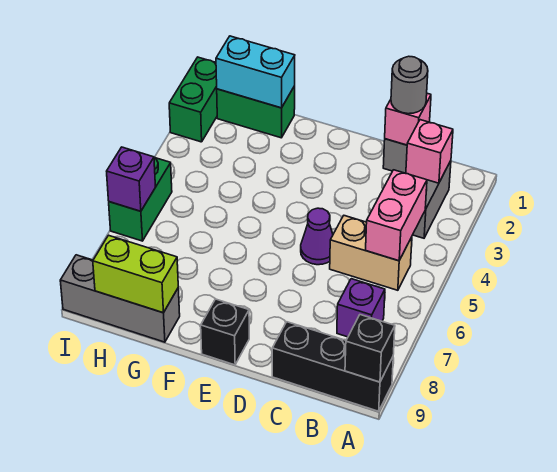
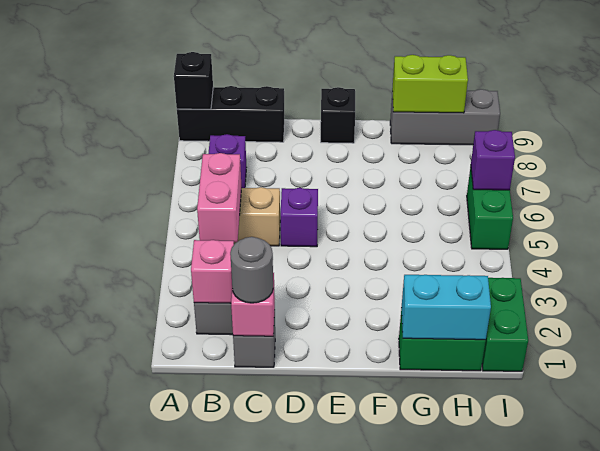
purple 1x1 cone [301,208,333,265] -> purple 1x1 brick [281,188,318,247]

